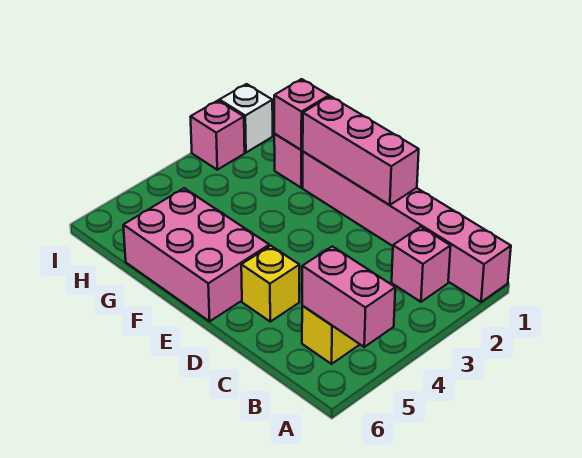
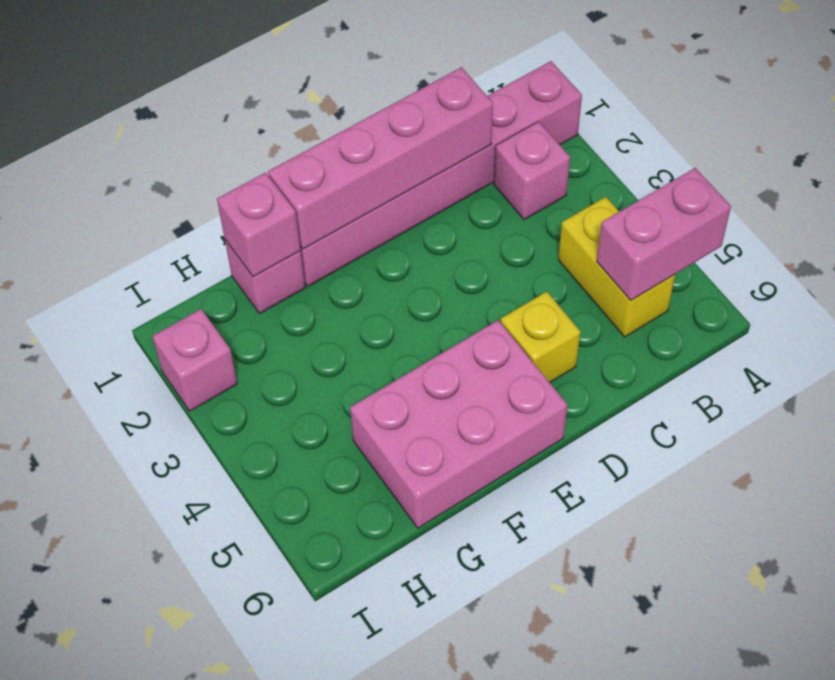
pink 1x3 brick [303,96,419,205] -> pink 1x4 brick [268,67,493,249]
white 1x1 brick [219,84,273,152] -> none

